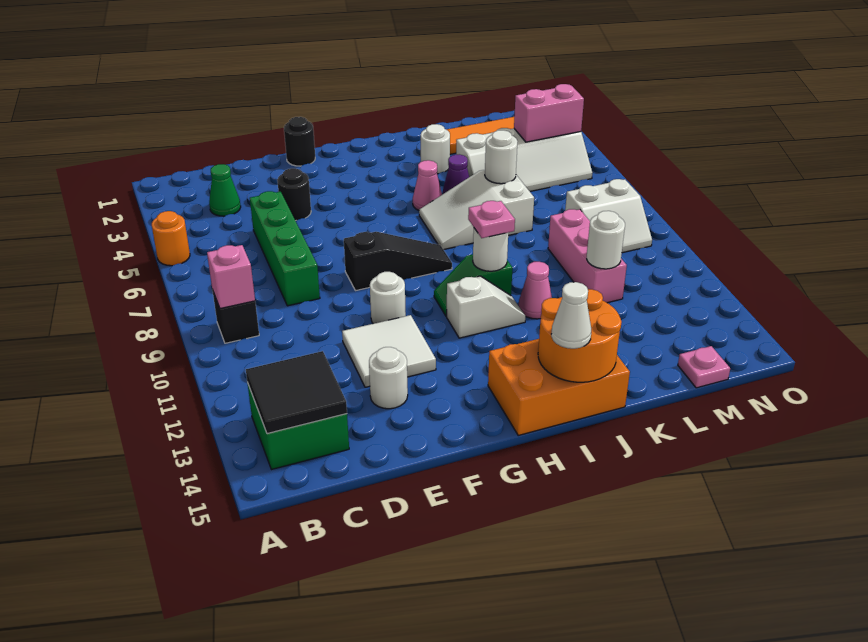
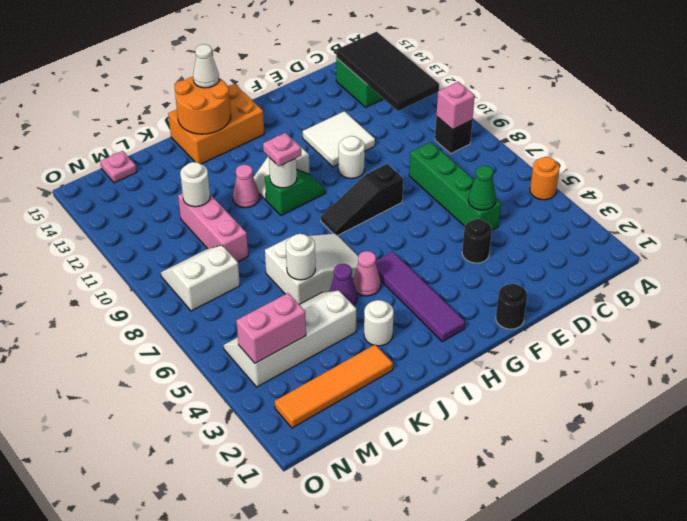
black 2x2 tile [246,351,347,434] -> black 2x4 tile [336,32,439,111]
green 1x1 cone [209,164,241,216] -> green 1x1 cone moved to [468,166,496,210]
white 1x1 round brick [369,347,408,409] -> none
none -> purple 1x4 tile [376,252,465,342]

